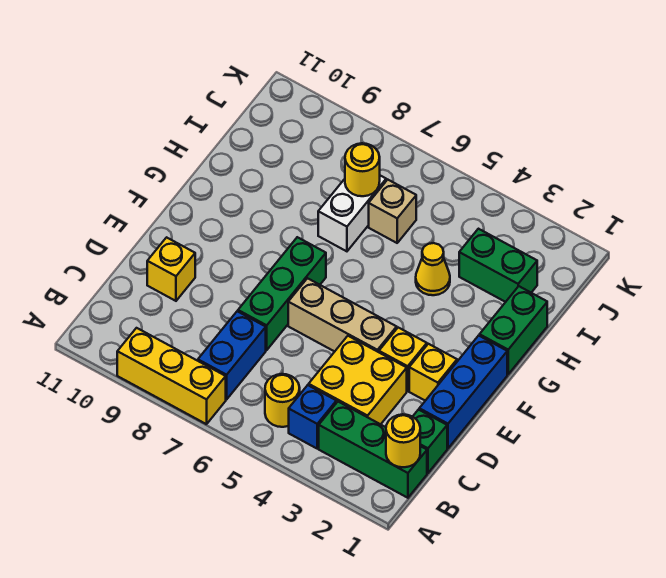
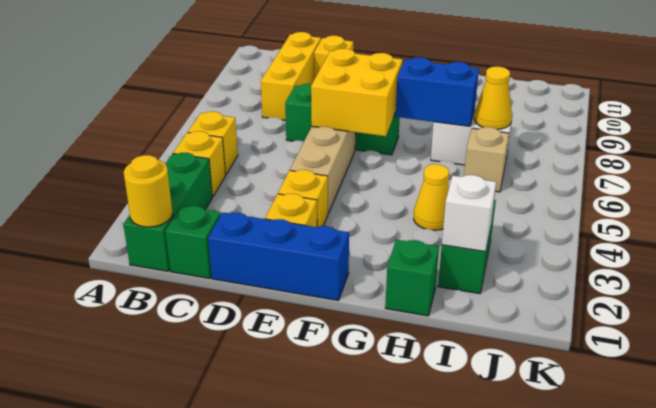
yellow 1x3 brick [117,328,226,424] -> yellow 1x3 brick moved to [261,32,321,120]
blue 1x1 brick [289,385,336,448] -> yellow 1x1 brick [173,131,225,197]
yellow 1x1 round brick [265,374,300,427] -> yellow 1x1 brick [188,112,238,175]
blue 1x2 brick [198,311,266,399] -> blue 1x2 brick moved to [395,57,479,126]
yellow 2x2 brick [309,336,407,424] -> yellow 2x2 brick moved to [311,49,403,136]
green 1x2 brick [480,286,547,374] -> green 1x1 brick [385,240,439,316]
none -> white 1x1 brick [442,175,496,252]
yellow 1x1 round brick [345,143,380,196] -> yellow 1x1 cone [474,67,512,129]

